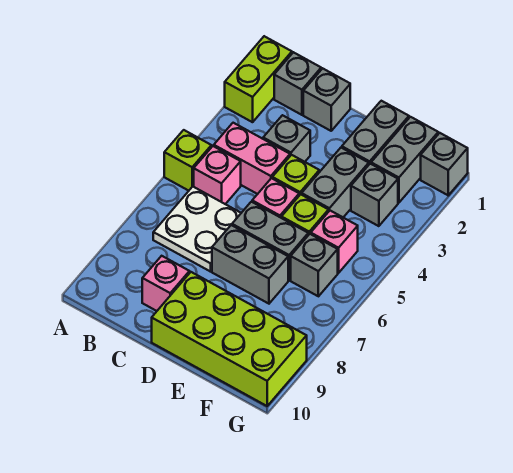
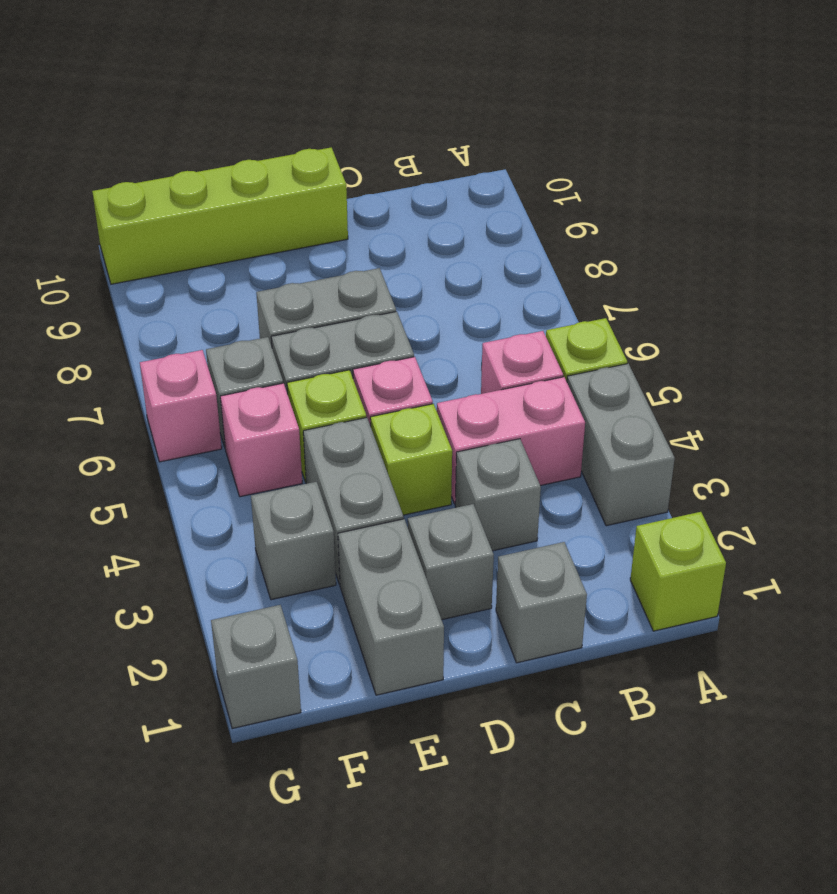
lime 1x2 brick [225,36,292,122] -> lime 1x1 brick [630,512,726,631]
grey 1x1 brick [274,52,321,115] -> grey 1x1 brick moved to [408,504,494,620]
white 2x2 plate [153,187,241,272] -> none
pink 1x1 brick [142,256,189,311] -> pink 1x1 brick moved to [140,350,222,462]
lime 2x4 brick [152,272,307,406] -> lime 1x4 brick [92,147,348,284]
grey 1x2 brick [371,117,438,203] -> grey 1x2 brick moved to [567,364,675,526]

